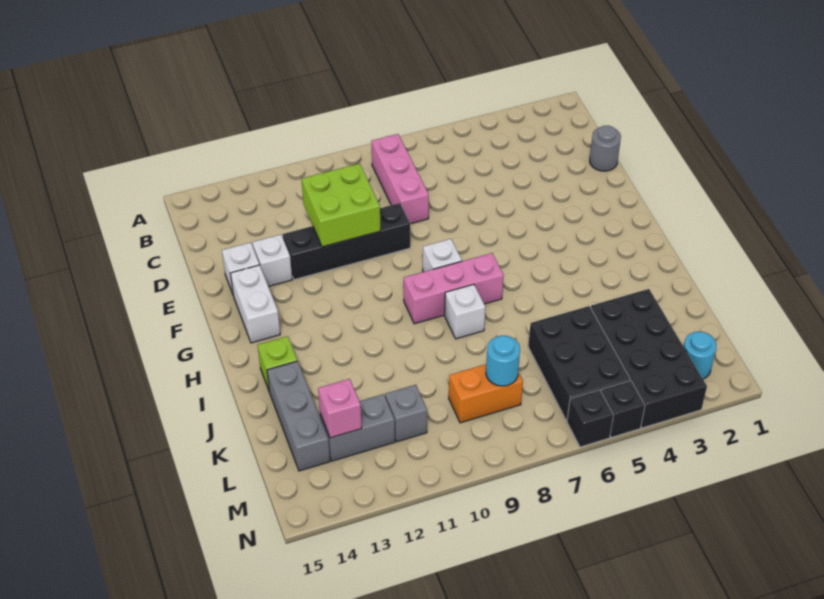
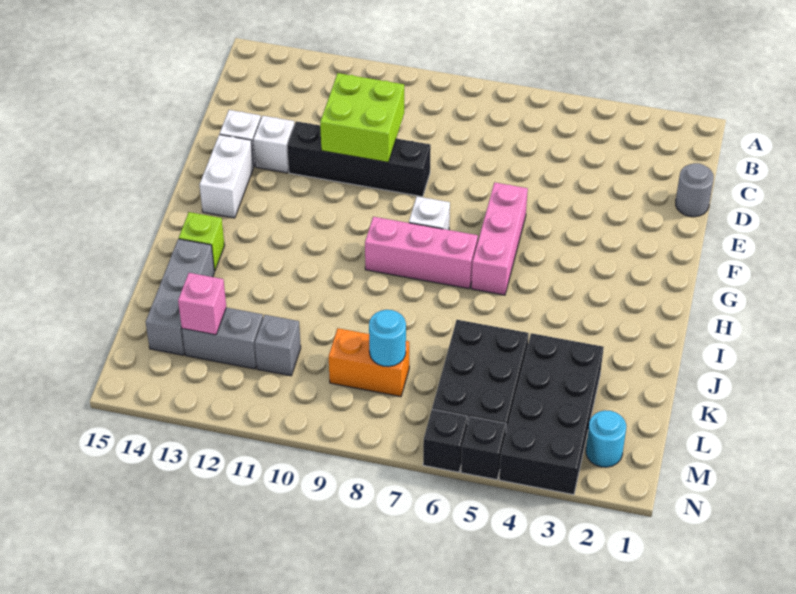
pink 1x3 brick [371,134,429,224] -> pink 1x3 brick moved to [471,183,528,295]
white 1x1 brick [445,284,485,339] -> none

